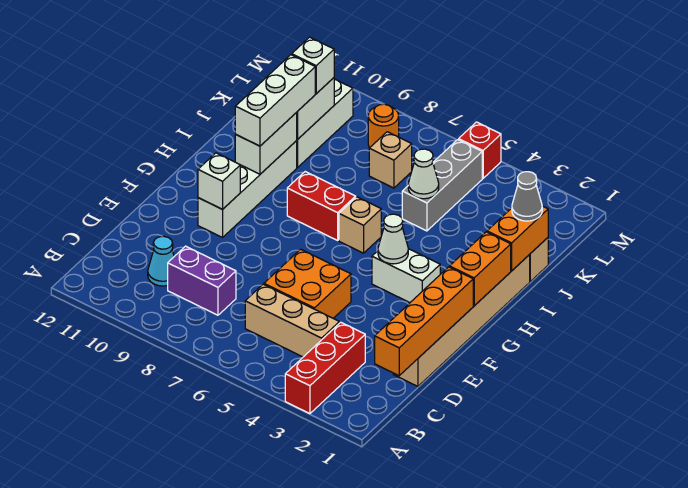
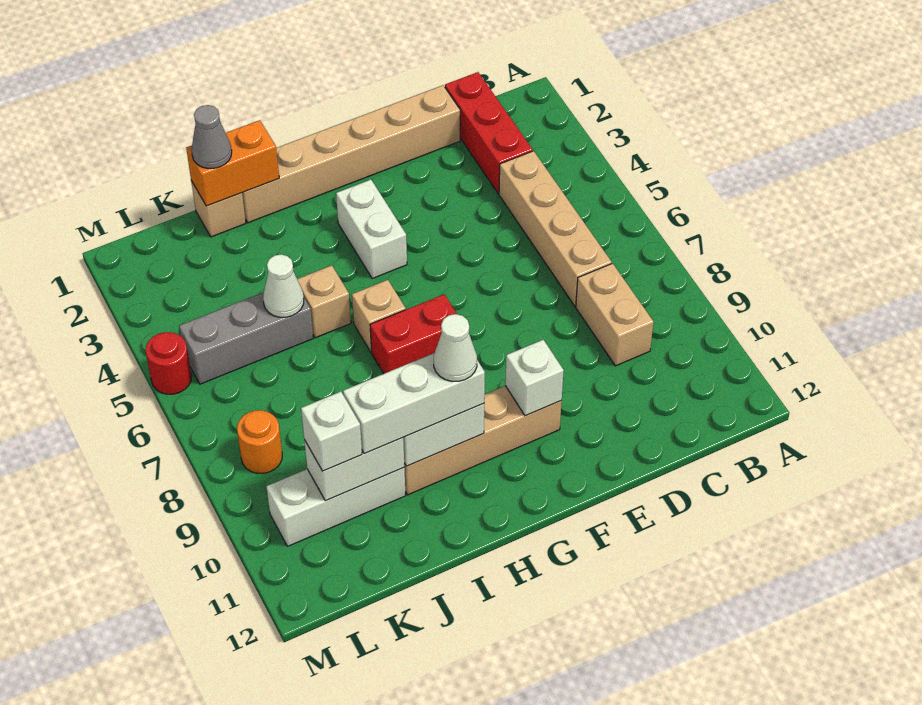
red 1x3 brick [285,322,365,414] -> red 1x3 brick turned to [445,72,533,194]
orange 1x4 brick [375,267,473,376] -> none
tan 1x3 brick [245,284,339,357] -> tan 1x4 brick [499,151,612,306]
purple 1x2 brick [168,246,236,315] -> tan 1x2 brick [576,263,654,366]
cyan 1x1 cone [148,236,174,286] -> none
orange 2x2 brick [264,249,351,318] -> none
white 1x4 brick [198,141,297,237] -> tan 1x4 brick [404,386,562,495]
orange 1x2 brick [450,232,511,306] -> none
white 1x1 cone [378,214,408,264] -> white 1x1 cone moved to [434,314,477,381]
red 1x2 brick [287,172,356,240] -> red 1x2 brick turned to [370,294,457,374]
tan 1x1 brick [369,132,412,188] -> tan 1x1 brick moved to [297,265,351,338]
red 1x1 brick [459,122,501,178] -> red 1x1 round brick [146,332,192,394]

